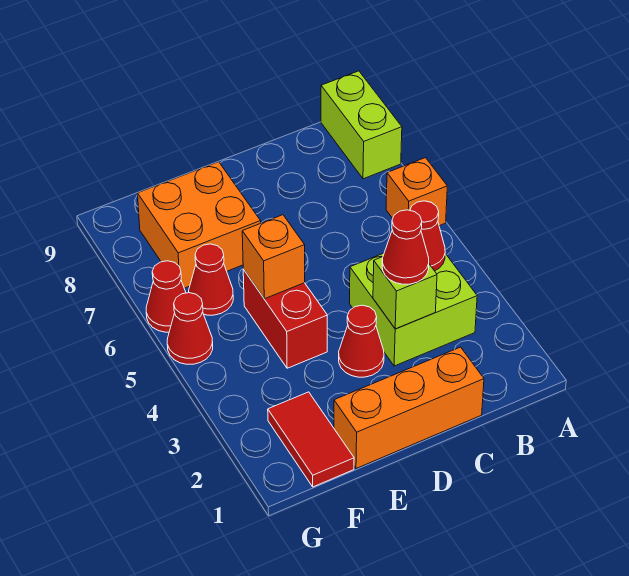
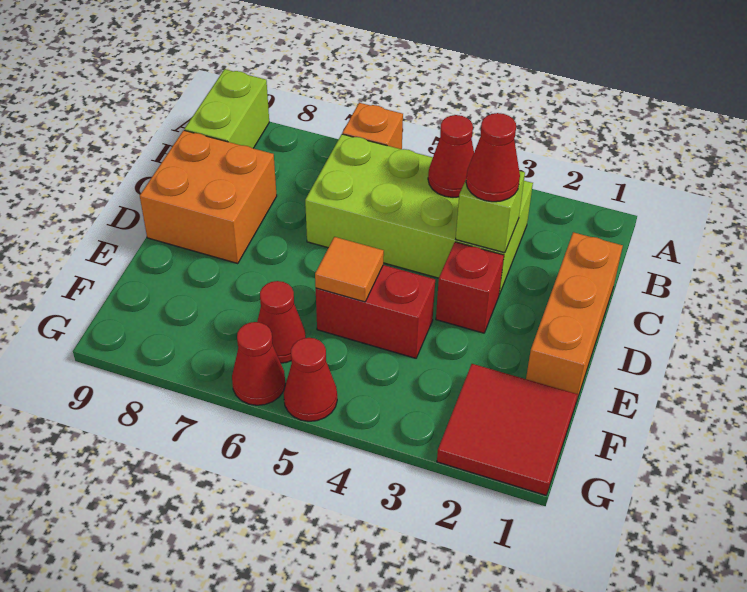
lime 1x2 brick [321,71,402,179] -> lime 1x2 brick turned to [185,69,269,148]
lime 2x2 brick [349,253,477,366] -> lime 2x4 brick [305,134,533,295]
red 1x1 cone [339,305,384,377] -> red 1x1 brick [436,242,504,333]
orange 1x1 brick [242,215,305,299] -> orange 1x1 tile [315,237,384,302]
orange 2x2 brick [138,162,261,288] -> orange 2x2 brick moved to [140,130,277,264]
red 1x2 tile [268,392,354,487] -> red 2x2 tile [437,364,578,495]

